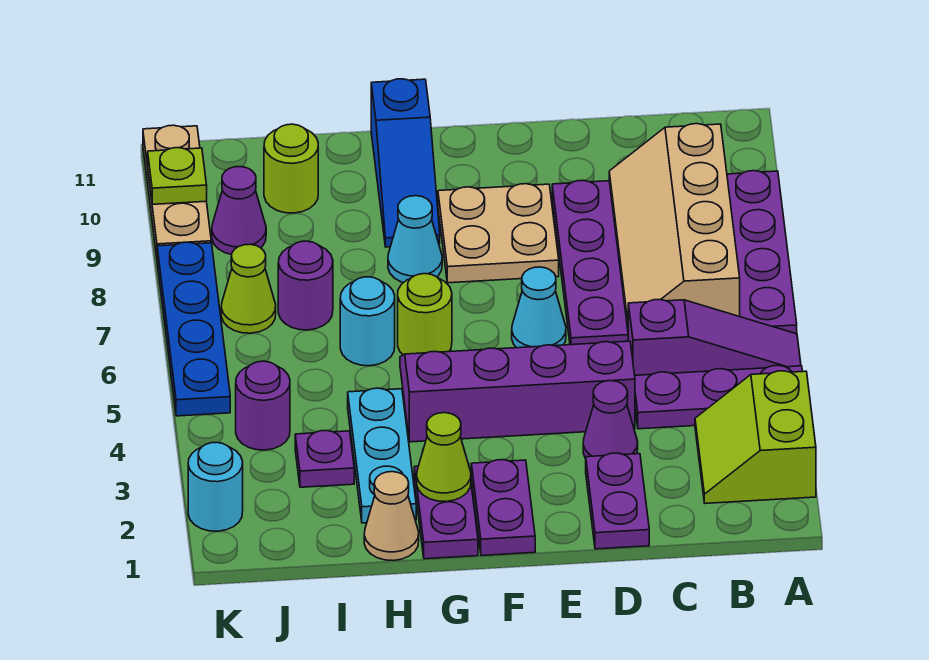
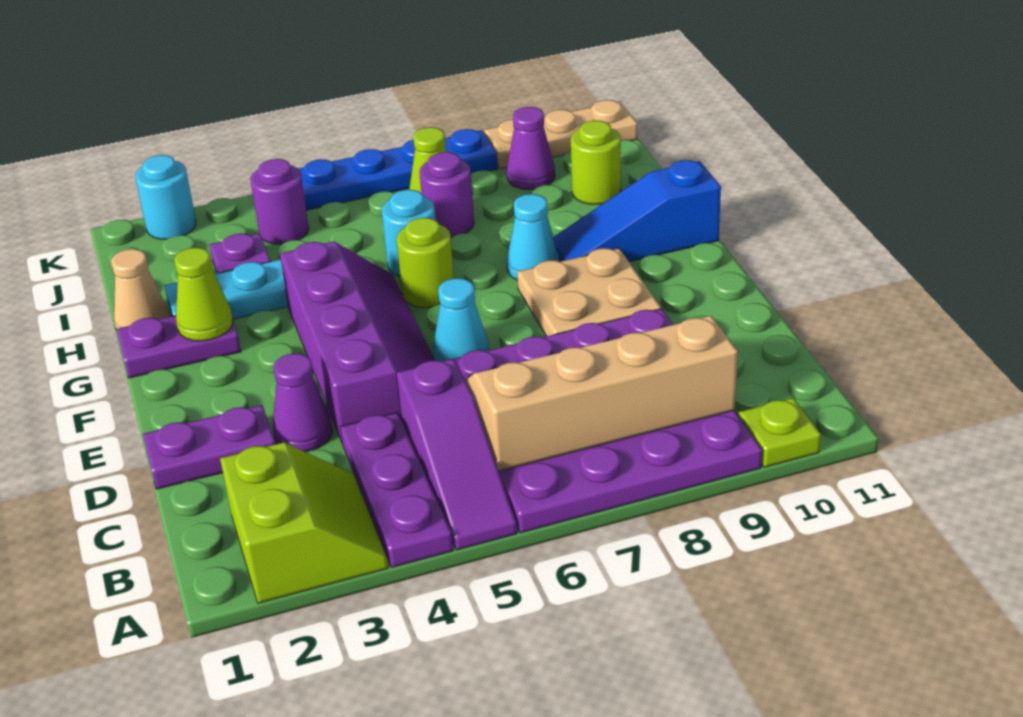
lime 2x2 slope [695,371,816,503] -> lime 2x2 slope turned to [220,442,388,603]
purple 1x2 plate [471,460,535,556] -> none
lime 1x1 plate [148,148,207,204] -> lime 1x1 plate moved to [739,398,821,467]

